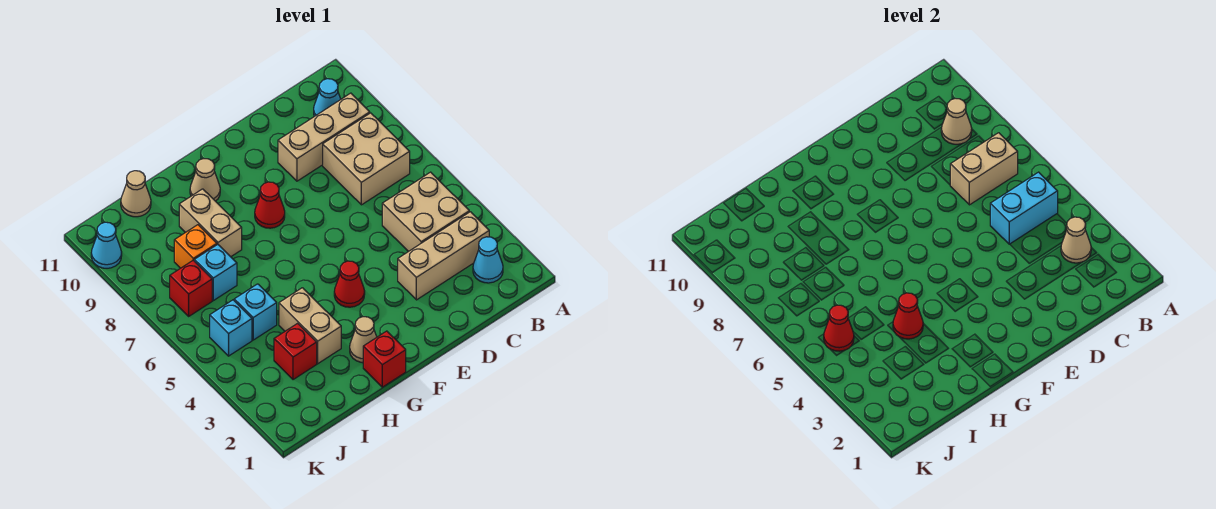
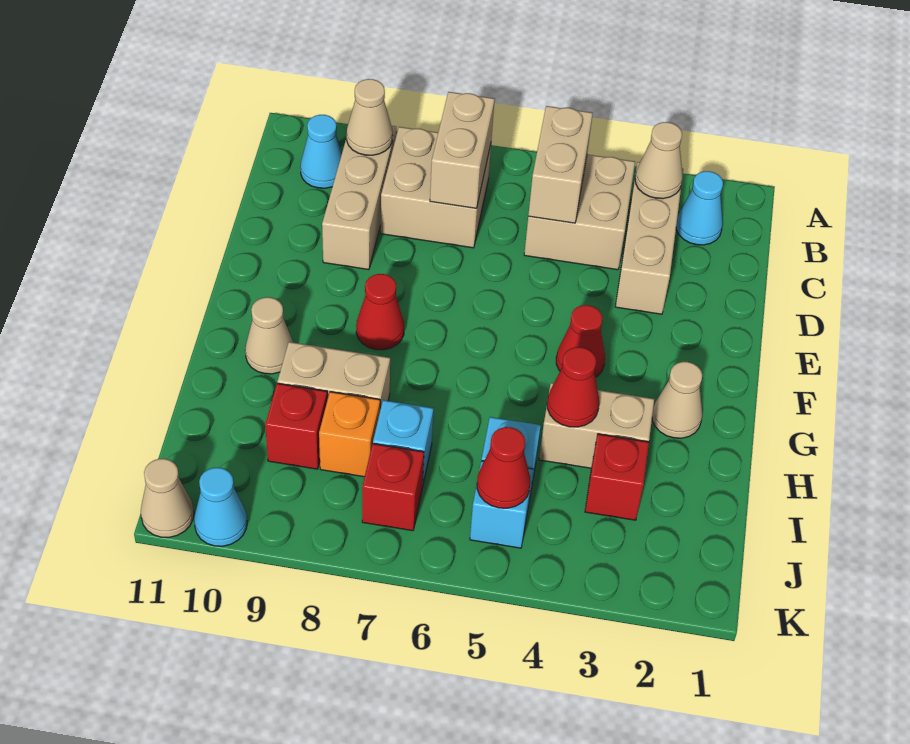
cyan 1x2 brick [990,172,1058,244] -> tan 1x2 brick [528,106,593,223]
red 1x1 brick [363,331,406,387] -> red 1x1 brick moved to [265,383,327,469]
tan 1x1 cone [121,171,151,217] -> tan 1x1 cone moved to [141,459,194,537]

